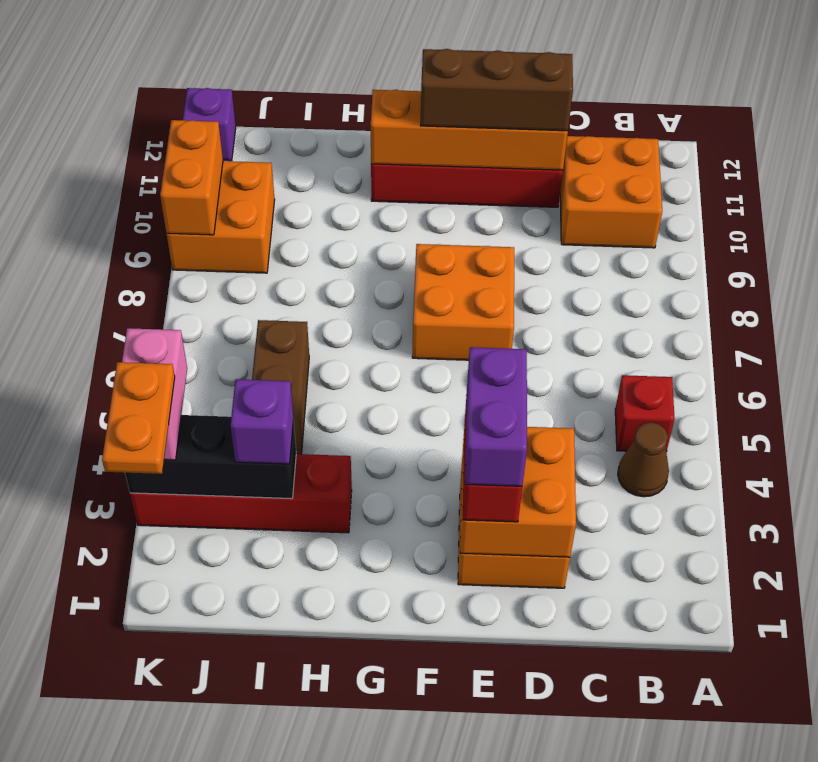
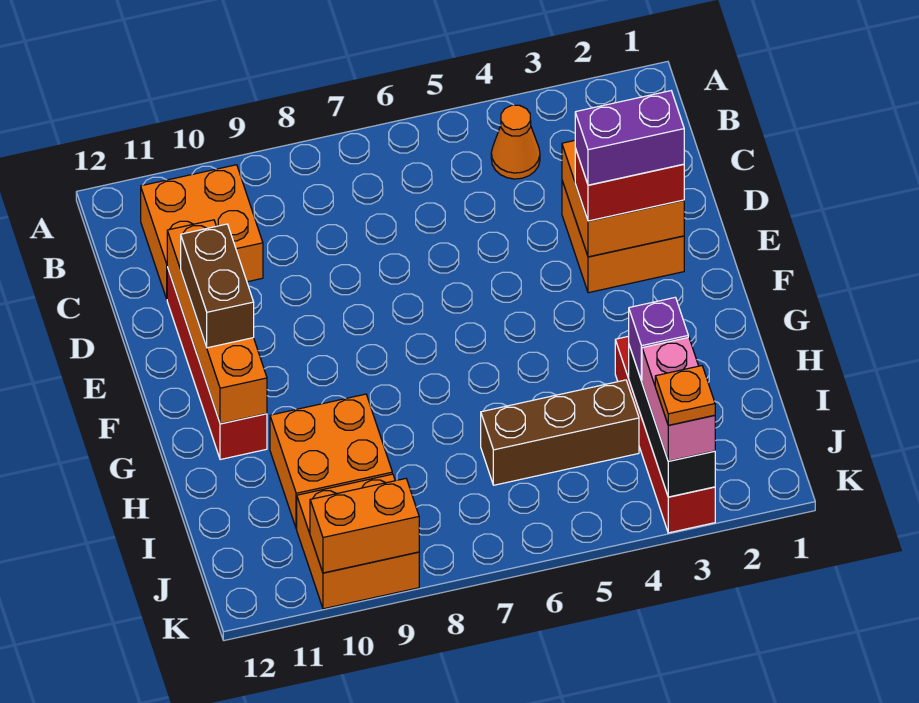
brown 1x1 cone [618,422,669,497] -> orange 1x1 cone [491,105,540,179]
red 1x1 brick [615,375,675,452] -> none
brown 1x3 brick [420,49,573,131] -> brown 1x2 brick [181,224,254,348]
orange 2x2 brick [412,244,514,360] -> orange 2x2 brick moved to [270,394,392,529]
orange 1x2 plate [102,362,175,474] -> orange 1x1 plate [655,366,715,425]
pink 1x2 brick [122,328,187,460] -> pink 1x2 brick turned to [642,337,715,461]
purple 1x1 brick [183,88,236,161] -> none

